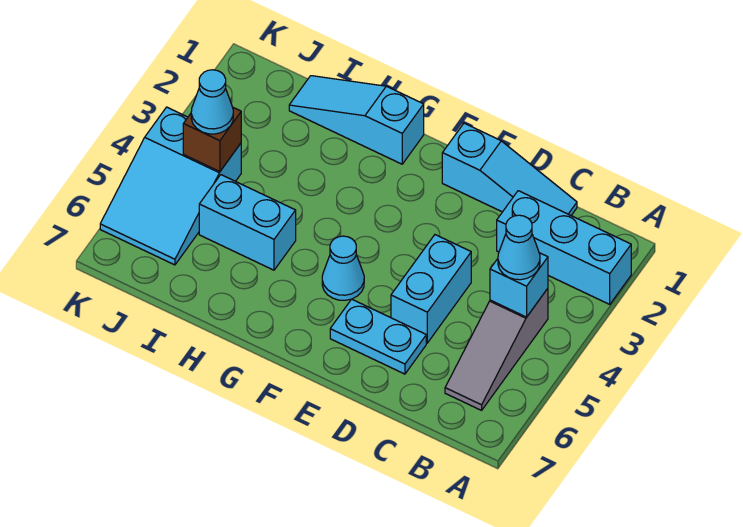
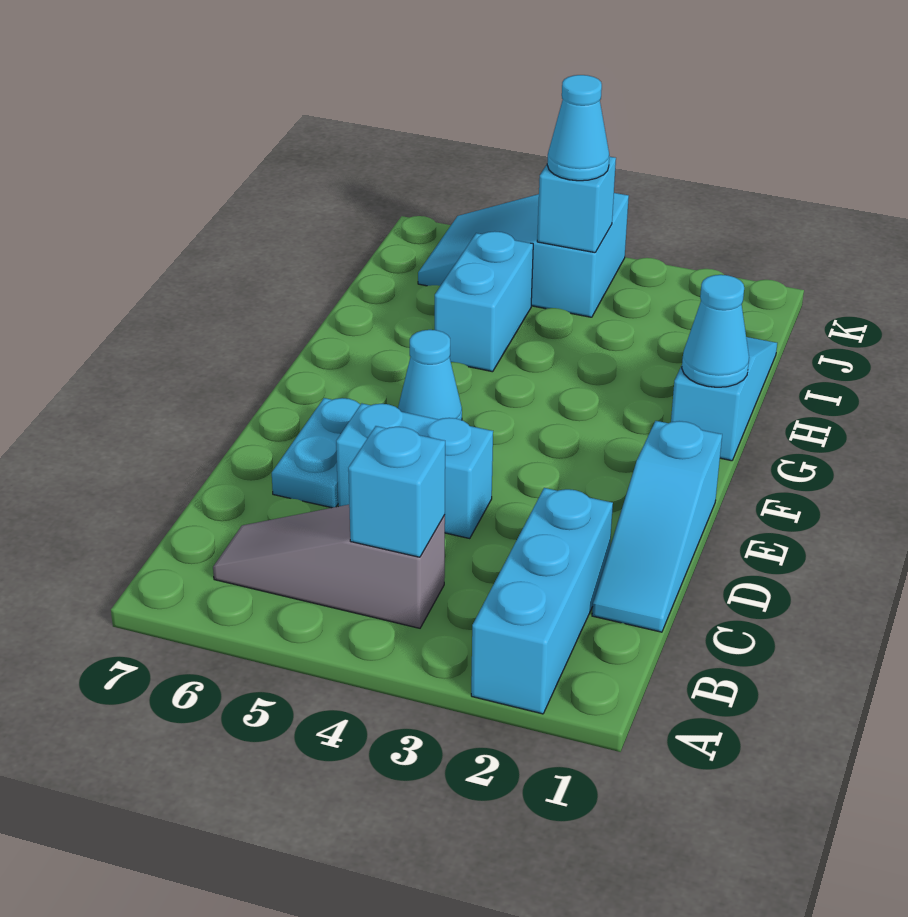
cyan 1x1 cone [498,215,540,280] -> cyan 1x1 cone moved to [682,275,749,387]
brown 1x1 brick [183,108,241,172] -> cyan 1x1 brick [537,157,616,253]

